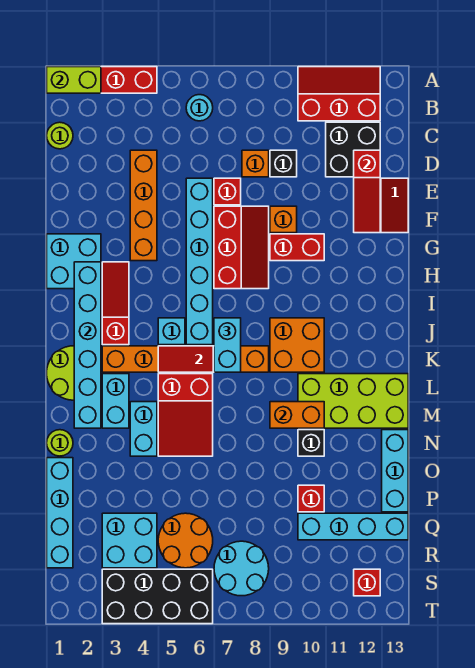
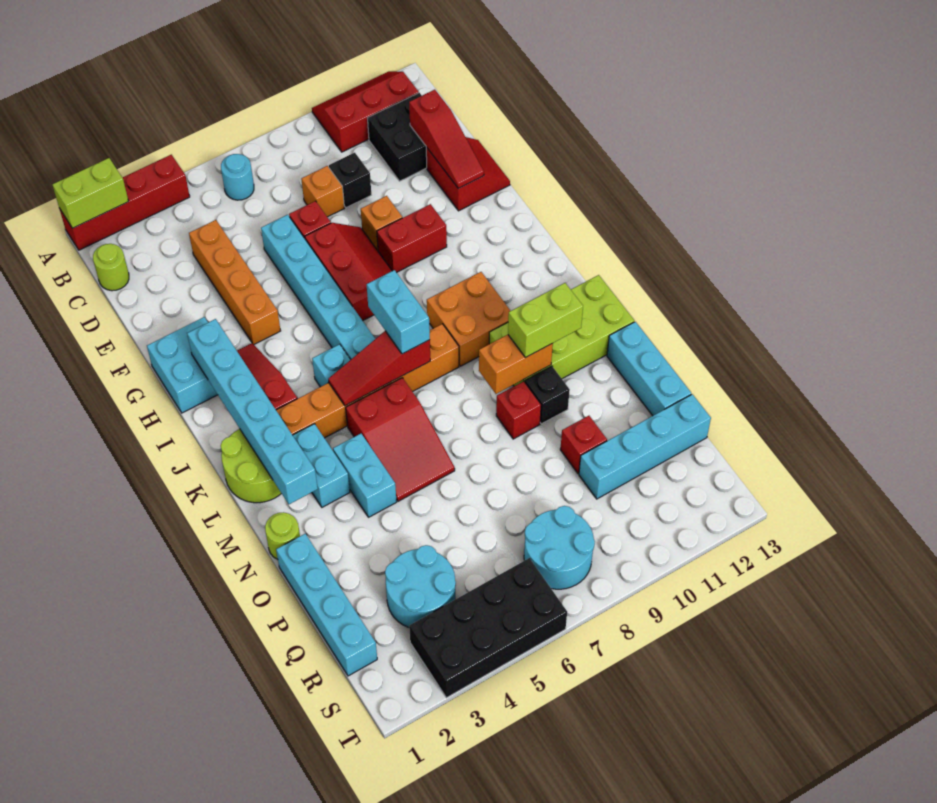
none -> lime 1x2 brick [508,283,583,358]
cyan 2x2 brick [102,513,157,568] -> cyan 2x2 round brick [385,545,456,627]
orange 2x2 round brick [158,513,213,568] -> none
red 1x1 brick [354,569,380,596] -> red 1x1 brick moved to [496,381,541,439]

